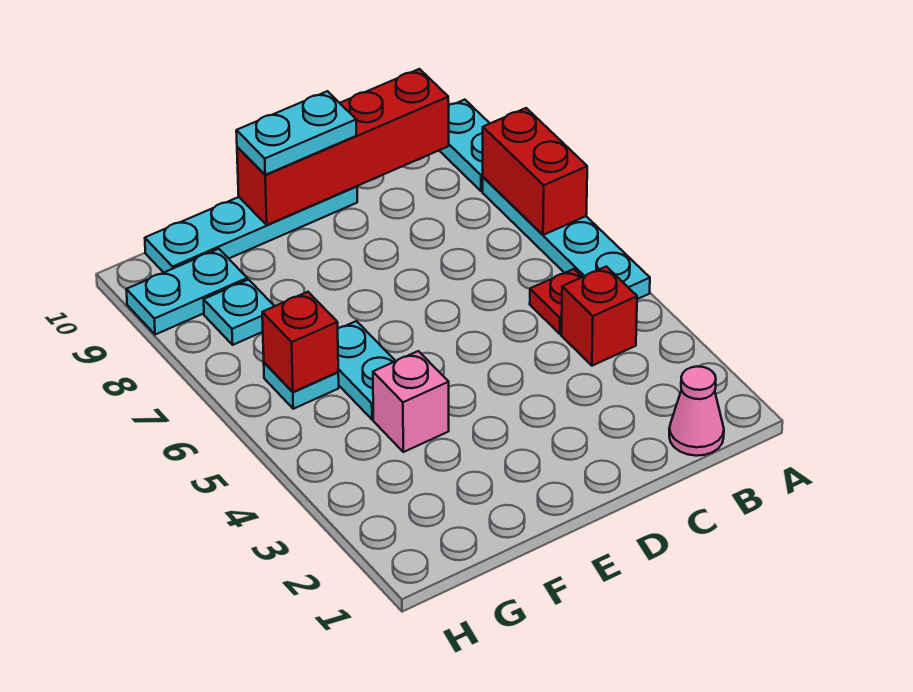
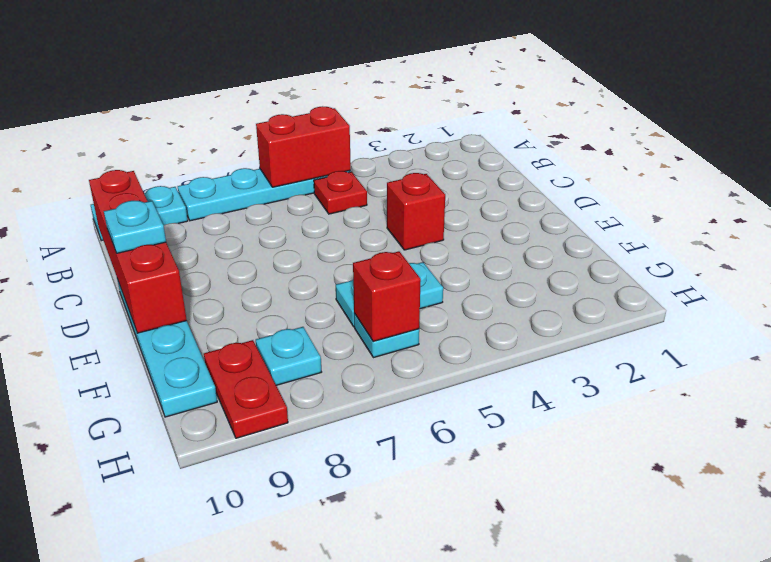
red 1x2 brick [483,108,587,235] -> red 1x2 brick moved to [256,106,351,187]
pink 1x1 cone [669,367,724,456] -> none
red 1x1 brick [561,266,637,366] -> red 1x1 brick moved to [387,173,445,250]
cyan 1x2 plate [236,91,356,175] -> cyan 1x1 plate [104,201,166,253]
pink 1x1 brick [373,351,449,452] -> none
cyan 1x2 plate [126,249,247,335] -> red 1x2 plate [204,340,288,438]

